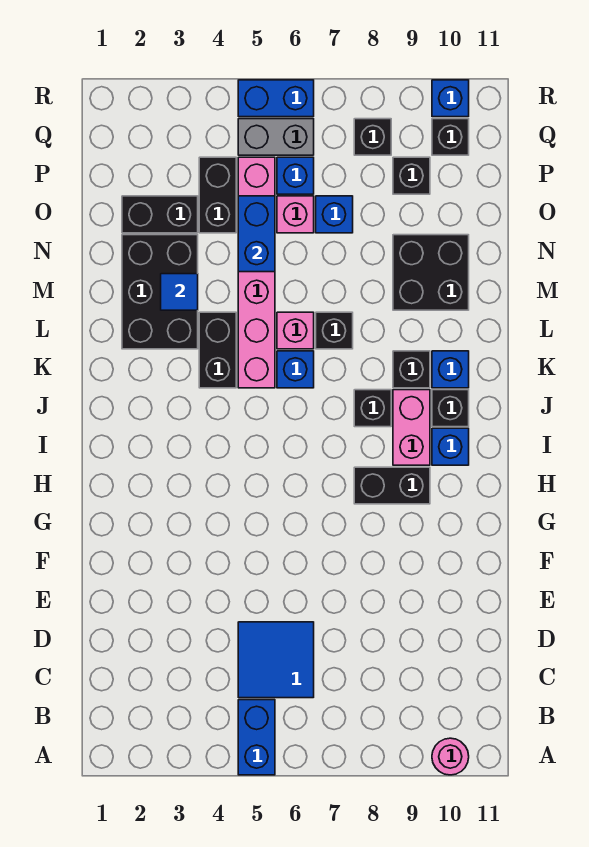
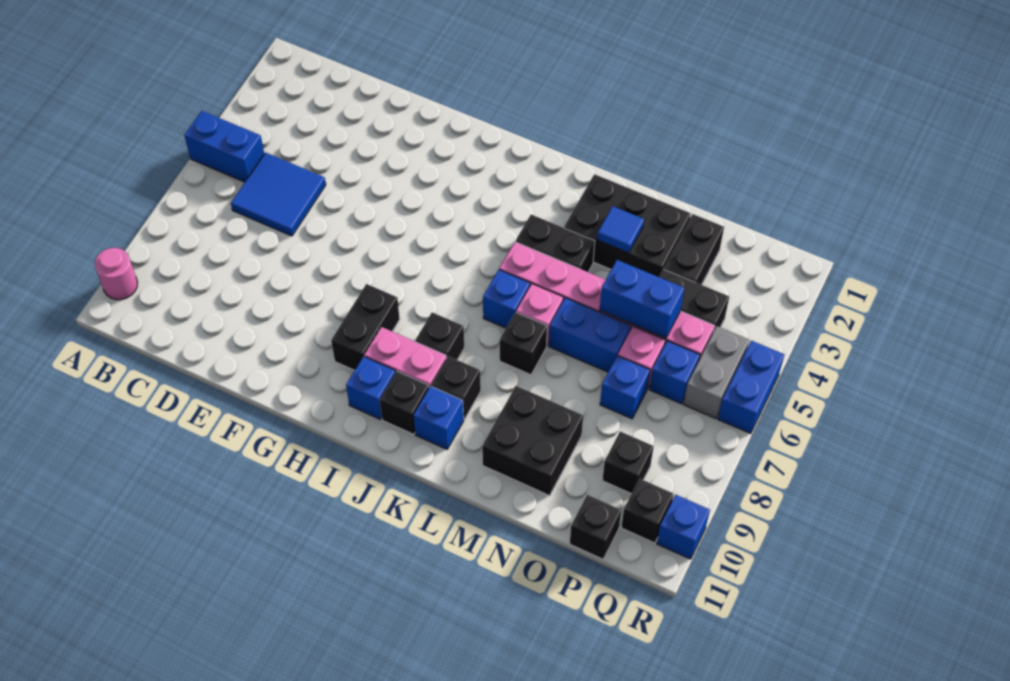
none -> blue 1x2 brick [549,298,631,372]
black 1x1 brick [354,119,391,155] -> black 1x1 brick moved to [570,495,621,559]

